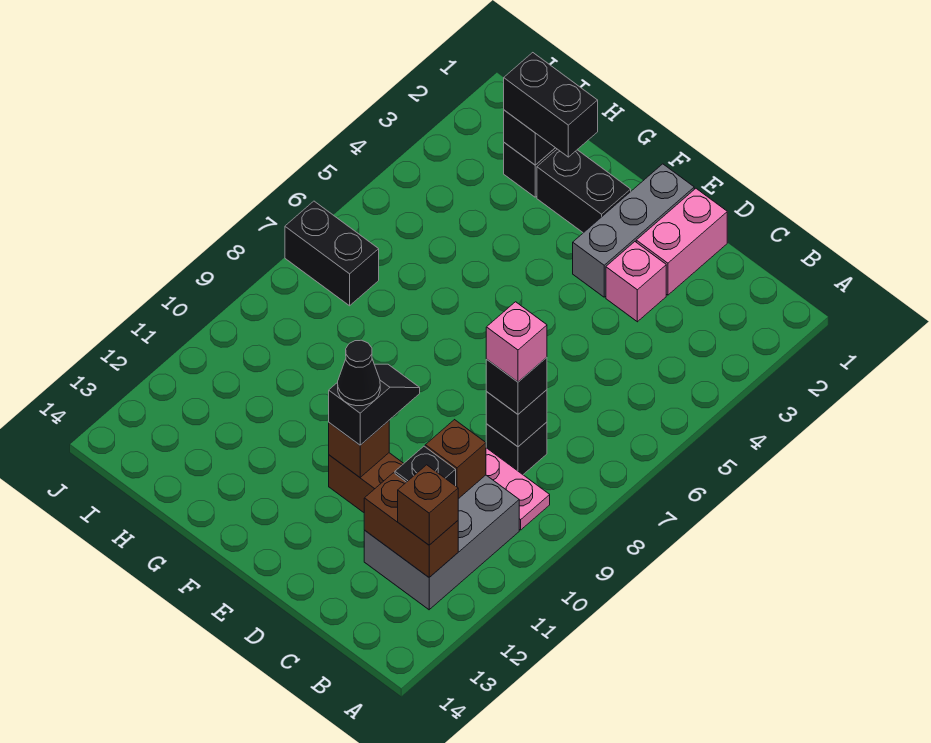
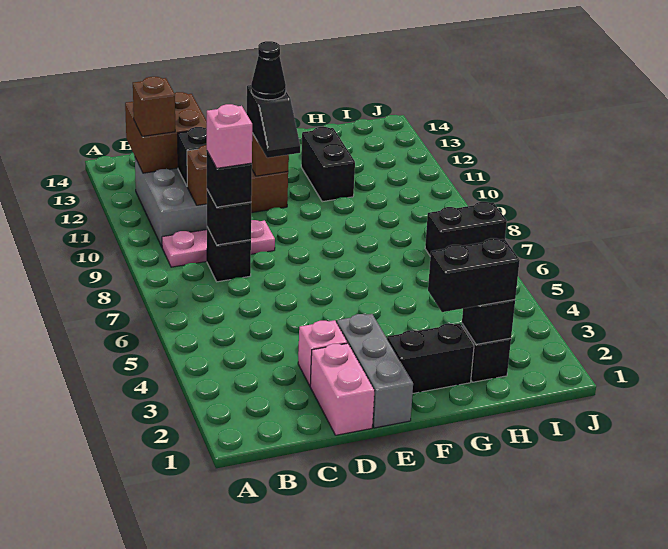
brown 1x2 brick [364,473,458,577] -> brown 2x2 brick [125,92,207,173]
none -> black 1x2 brick [301,127,355,202]

